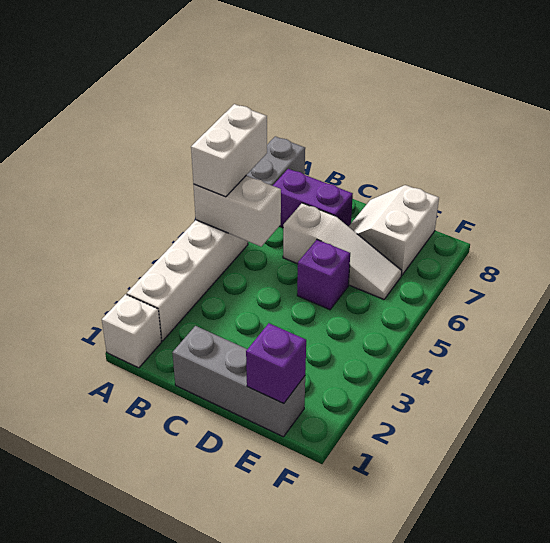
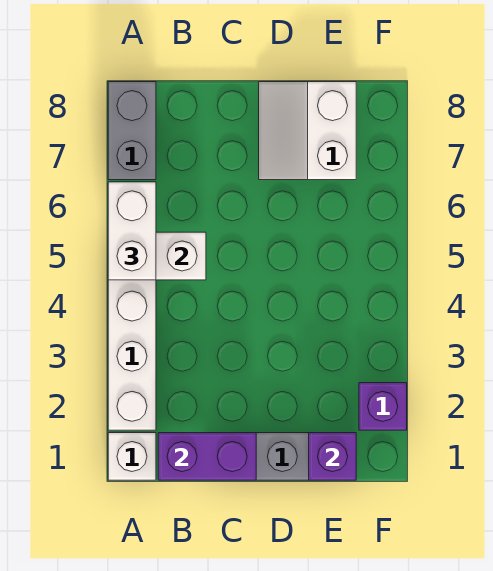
purple 1x2 brick [273,169,353,227] -> purple 1x2 brick moved to [158,433,256,480]
white 1x3 slope [283,203,402,299] -> none
purple 1x1 brick [297,240,350,310] -> purple 1x1 brick moved to [359,383,407,430]

